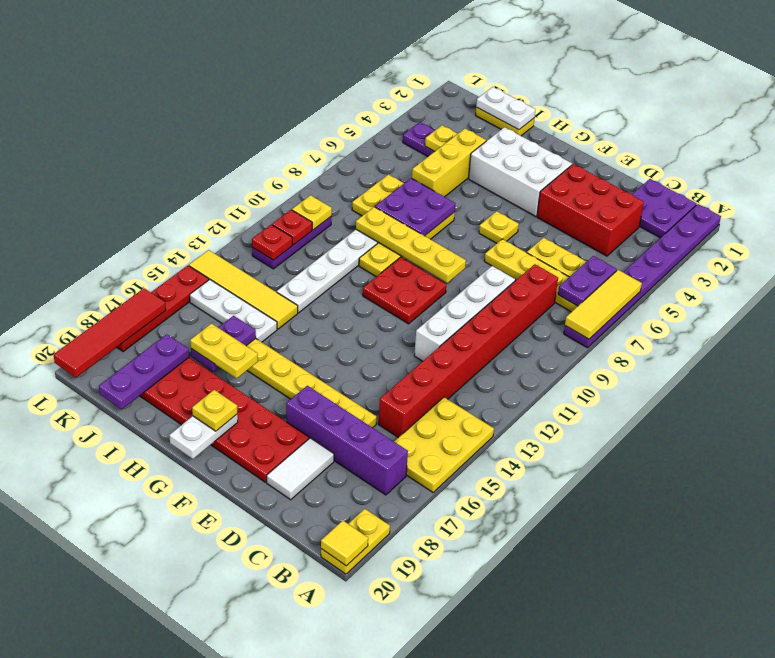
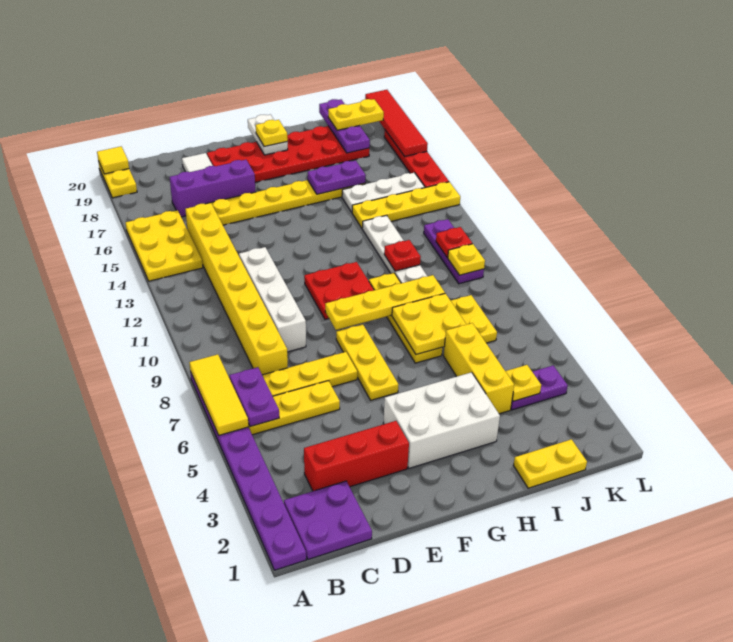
purple 1x4 brick [286,386,408,495] -> purple 1x3 brick [170,160,256,217]
red 2x3 brick [537,164,644,256] -> red 1x3 brick [304,421,409,491]
red 1x8 brick [378,264,558,438] -> yellow 1x8 brick [185,203,288,375]
yellow 1x1 plate [479,211,519,243] -> yellow 1x3 plate [336,324,398,400]
purple 2x2 plate [375,178,455,236] -> yellow 2x2 plate [392,293,467,355]
yellow 1x2 plate [190,324,258,378] -> yellow 1x2 plate moved to [328,99,384,130]
white 1x2 plate [476,87,536,130] -> none
yellow 1x4 tile [189,250,298,329] -> yellow 1x4 plate [352,182,460,228]
purple 1x2 plate [191,316,256,372] -> purple 1x2 plate turned to [308,161,366,194]
red 1x1 plate [252,225,292,260] -> red 1x1 plate moved to [384,240,421,271]

